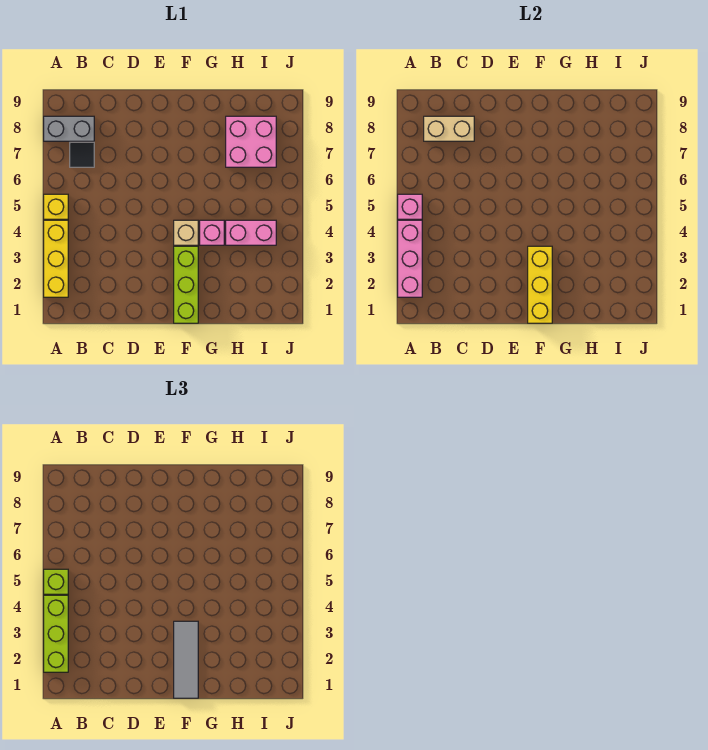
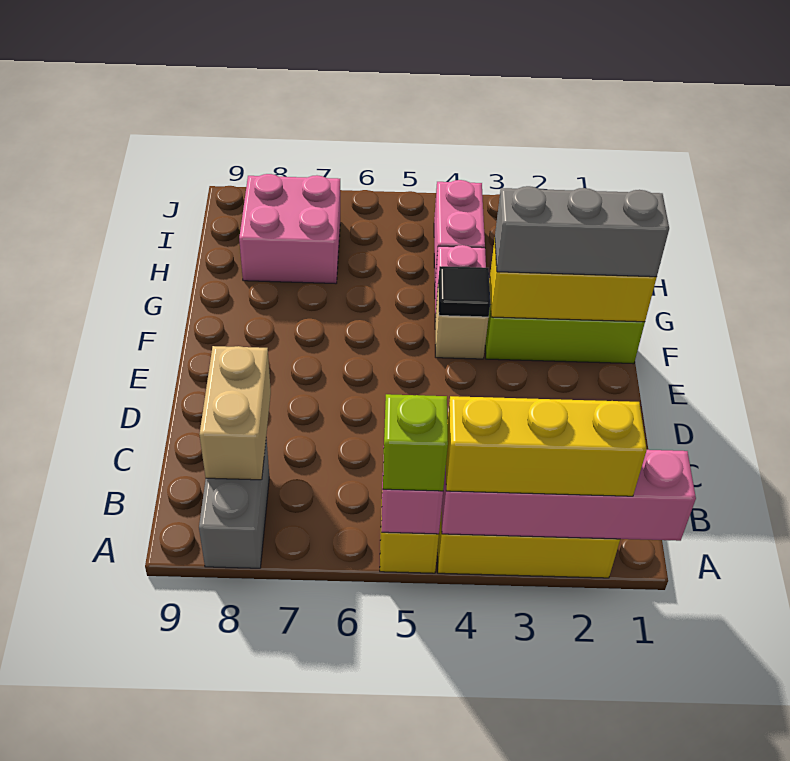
pink 1x3 brick [398,220,422,297] -> pink 1x4 brick [441,450,696,541]
lime 1x3 brick [44,595,68,672] -> yellow 1x3 brick [446,396,647,496]
black 1x1 tile [70,142,94,167] -> black 1x1 tile moved to [438,266,490,317]
grey 1x3 tile [174,621,198,698] -> grey 1x3 brick [495,186,669,277]

